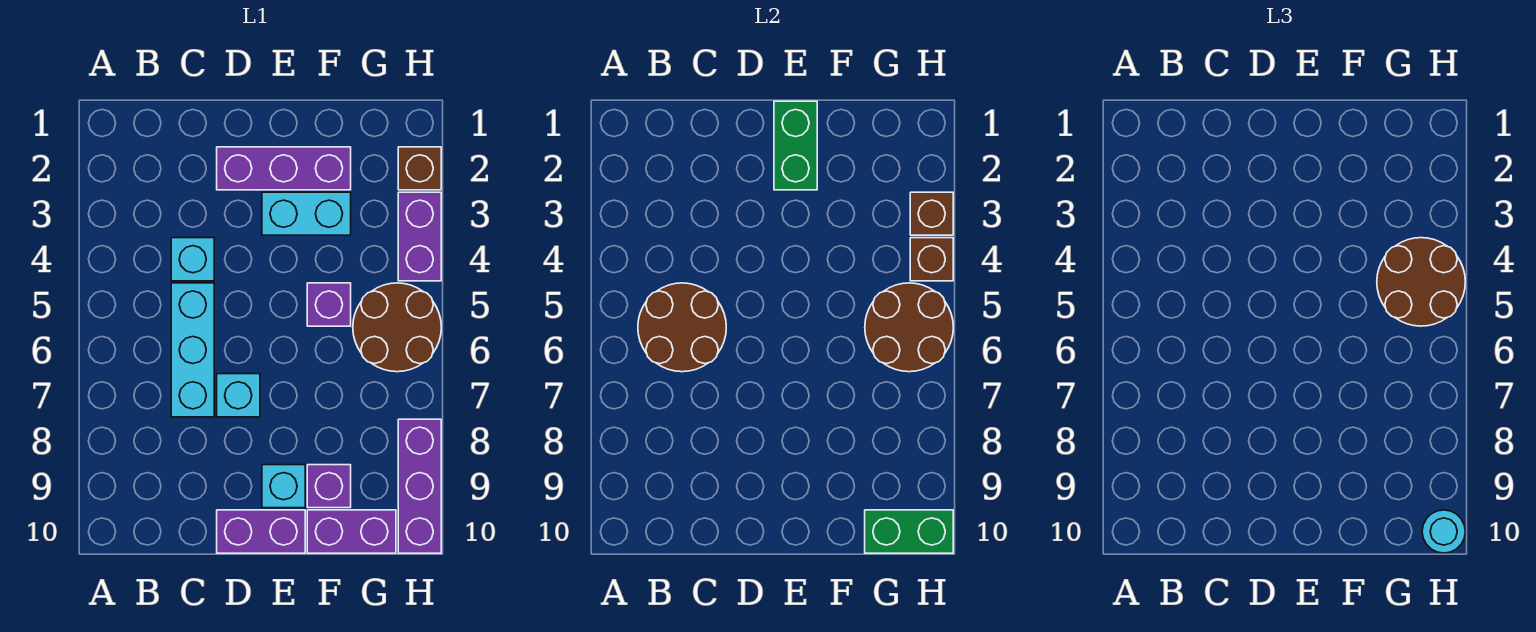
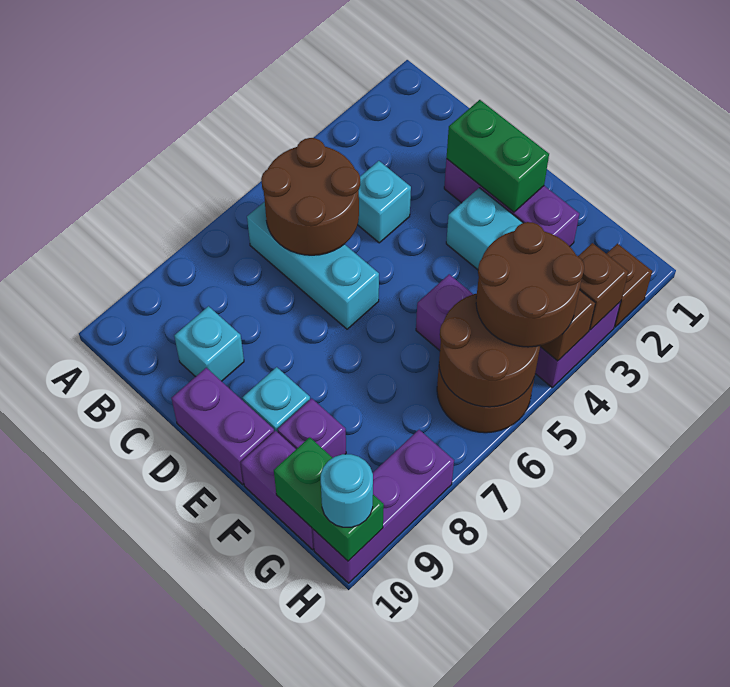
cyan 1x3 brick [171,283,214,417] -> cyan 1x3 brick turned to [247,202,379,329]
cyan 1x1 brick [217,374,260,417] -> cyan 1x1 brick moved to [174,306,244,381]
green 1x2 brick [774,101,817,190] -> green 1x2 brick turned to [447,100,549,212]

